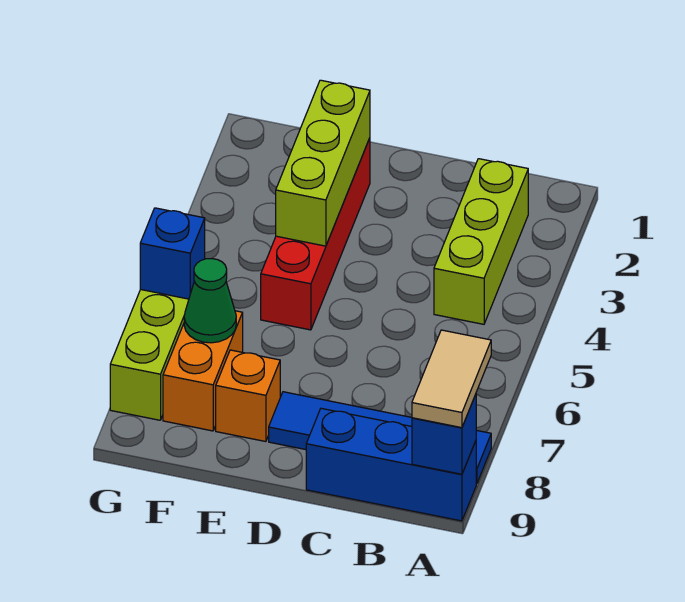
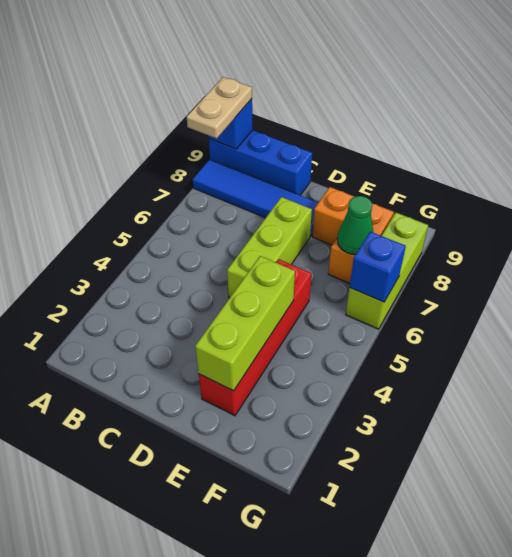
tan 1x2 tile [412,330,491,428] -> tan 1x2 plate [187,77,252,138]
lime 1x3 brick [434,159,528,324] -> lime 1x3 brick moved to [227,197,312,298]

